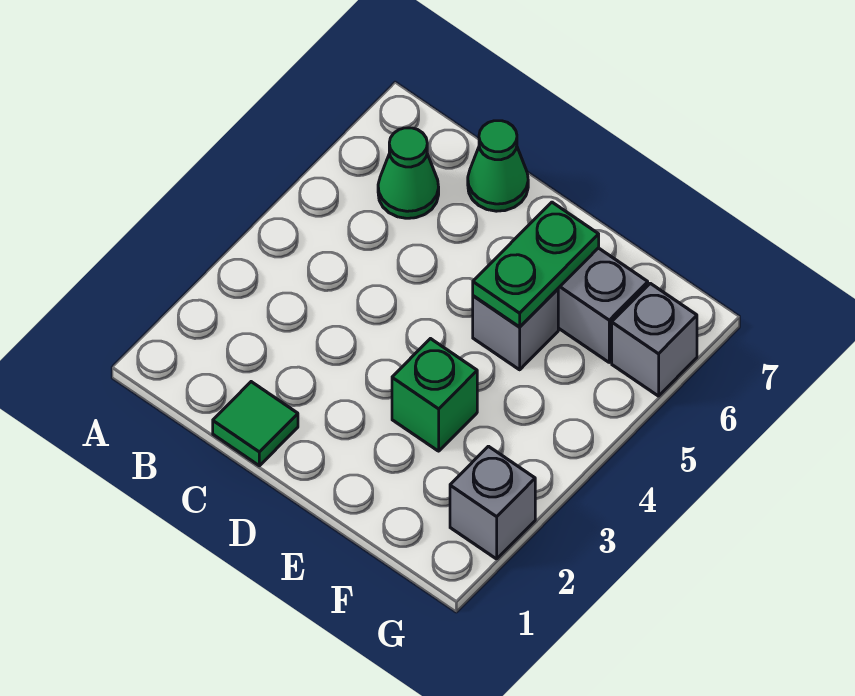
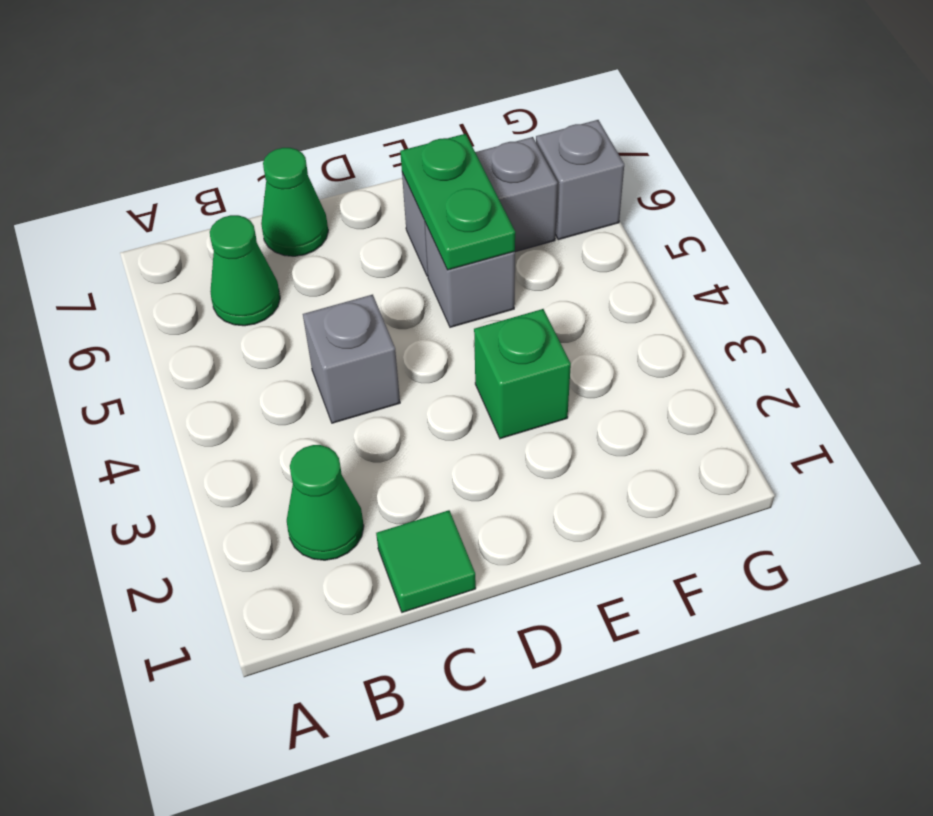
none -> green 1x1 cone [287,445,364,560]
grey 1x1 brick [450,446,535,559] -> grey 1x1 brick moved to [303,295,400,423]

